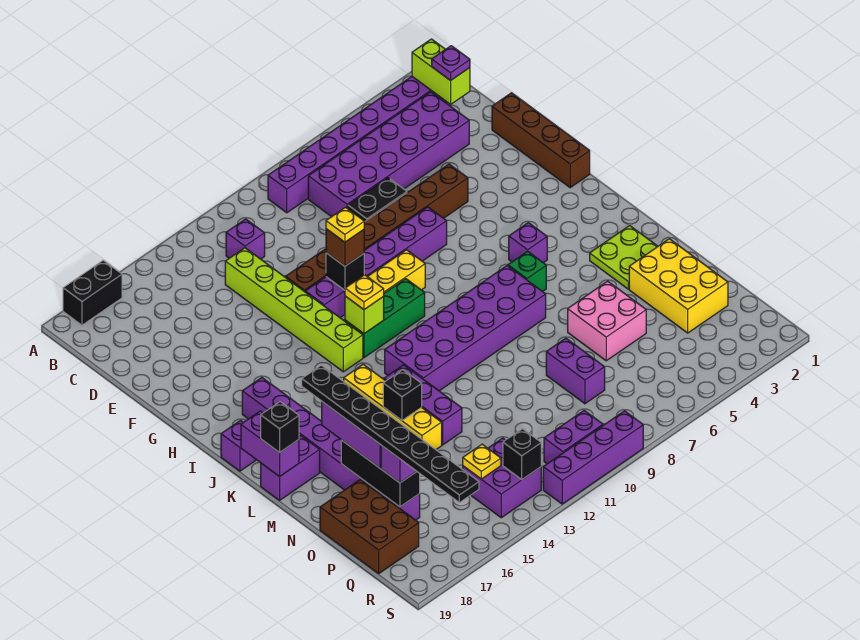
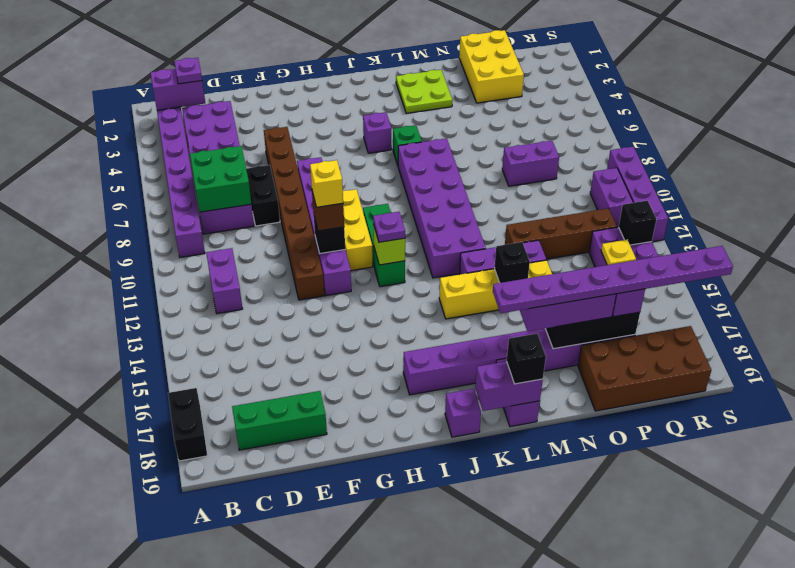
lime 1x2 brick [412,39,470,104] -> purple 1x2 brick [151,69,205,110]
none -> green 2x2 brick [190,146,251,212]
purple 1x1 brick [226,219,265,259] -> purple 1x2 brick [206,248,243,314]
none -> green 1x3 brick [232,391,327,450]
lime 1x6 brick [225,248,363,372] -> none
brown 1x4 brick [492,93,590,188] -> brown 1x4 brick moved to [505,208,617,259]
yellow 1x1 plate [326,207,364,242] -> yellow 1x1 brick [310,160,343,207]
yellow 1x1 plate [345,275,384,310] -> purple 1x1 plate [373,212,405,242]
black 1x8 plate [302,365,479,503] -> purple 1x8 plate [493,246,733,313]
yellow 2x3 brick [629,239,728,333] -> yellow 2x3 brick turned to [459,30,524,103]
pink 2x2 brick [568,281,646,361] -> none
brown 2x3 brick [320,480,419,574] -> brown 2x4 brick [578,326,711,411]

